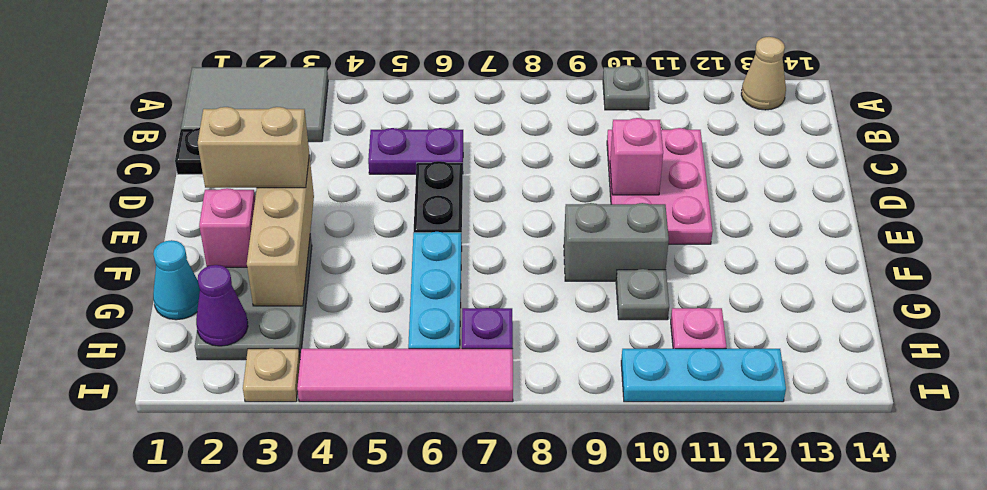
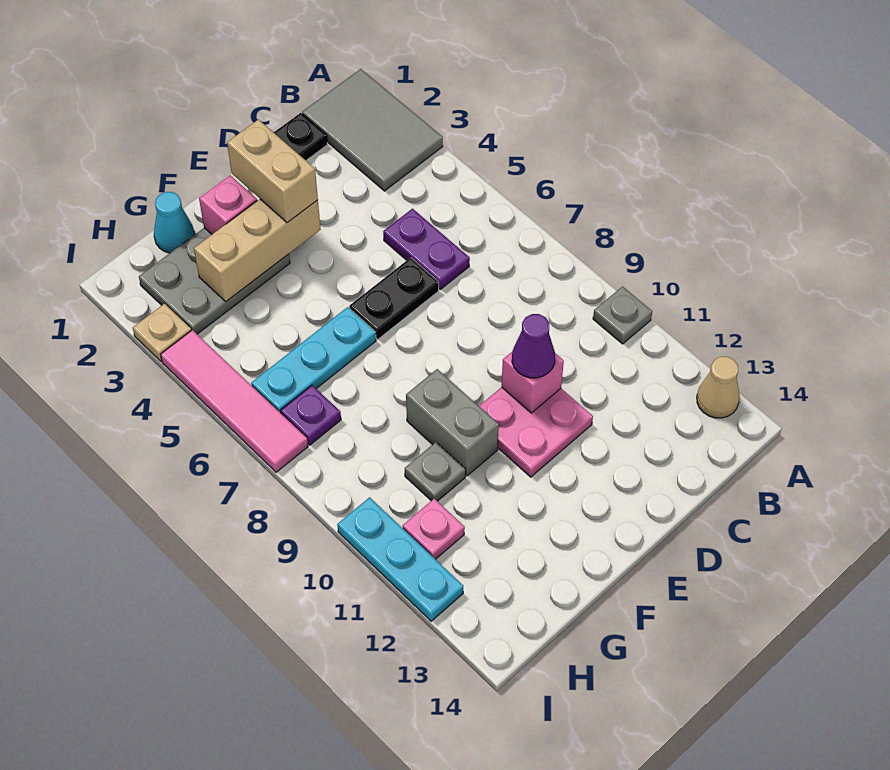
pink 2x3 plate [607,128,713,244] -> pink 2x2 plate [479,387,593,477]
purple 1x1 cone [196,265,248,346] -> purple 1x1 cone moved to [512,314,555,378]

